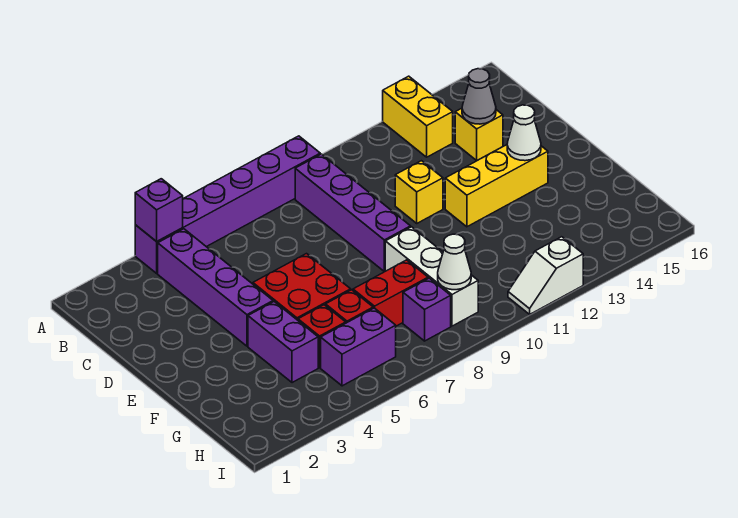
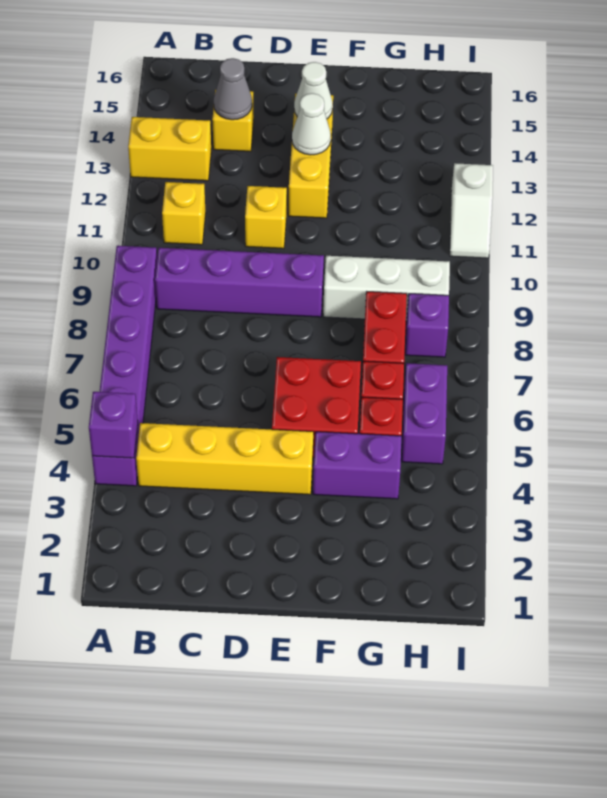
purple 1x4 brick [158,229,273,346] -> yellow 1x4 brick [136,423,314,495]
none -> yellow 1x1 brick [162,182,206,245]
white 1x1 cone [438,234,471,290] -> white 1x1 cone moved to [292,93,331,155]

